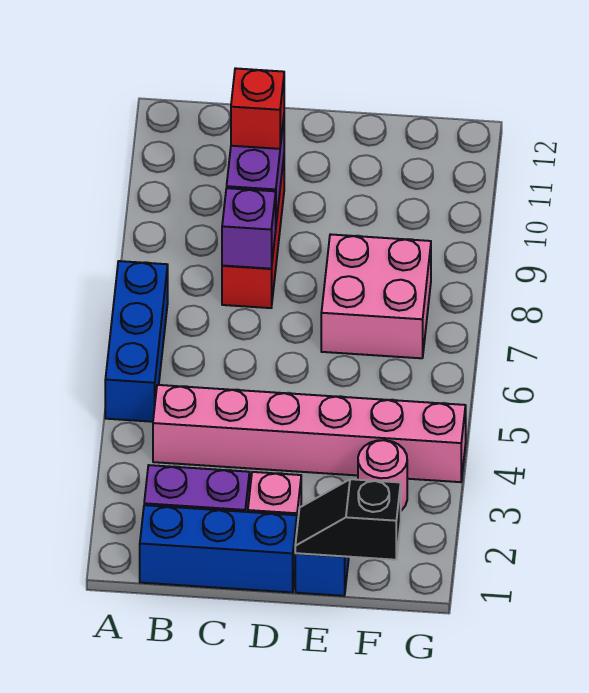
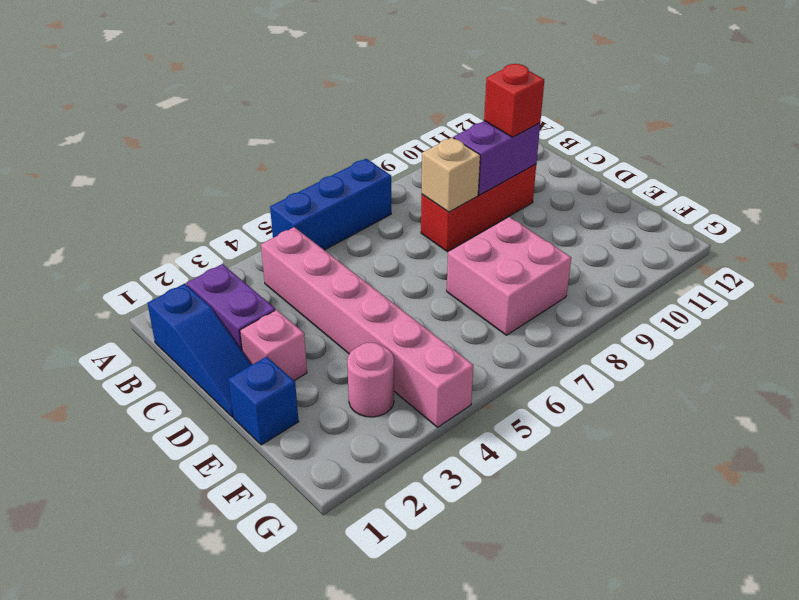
blue 1x3 brick [140,505,297,592] -> blue 1x3 slope [147,284,252,417]
purple 1x1 brick [222,188,276,269] -> tan 1x1 brick [422,137,480,212]
black 1x2 slope [295,479,401,560] -> none

